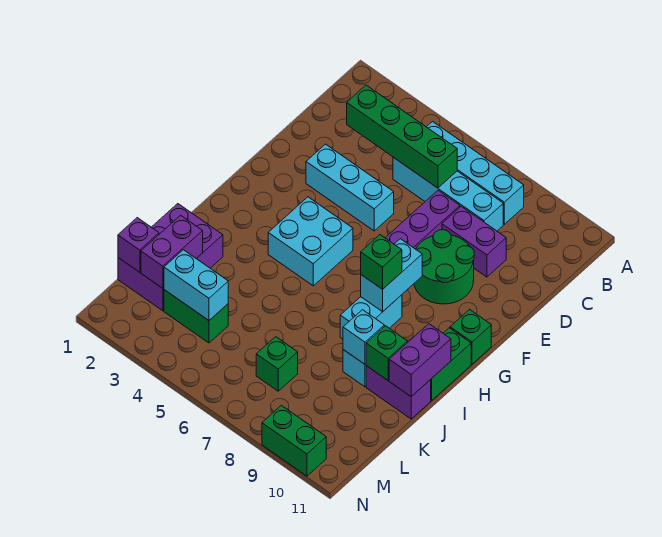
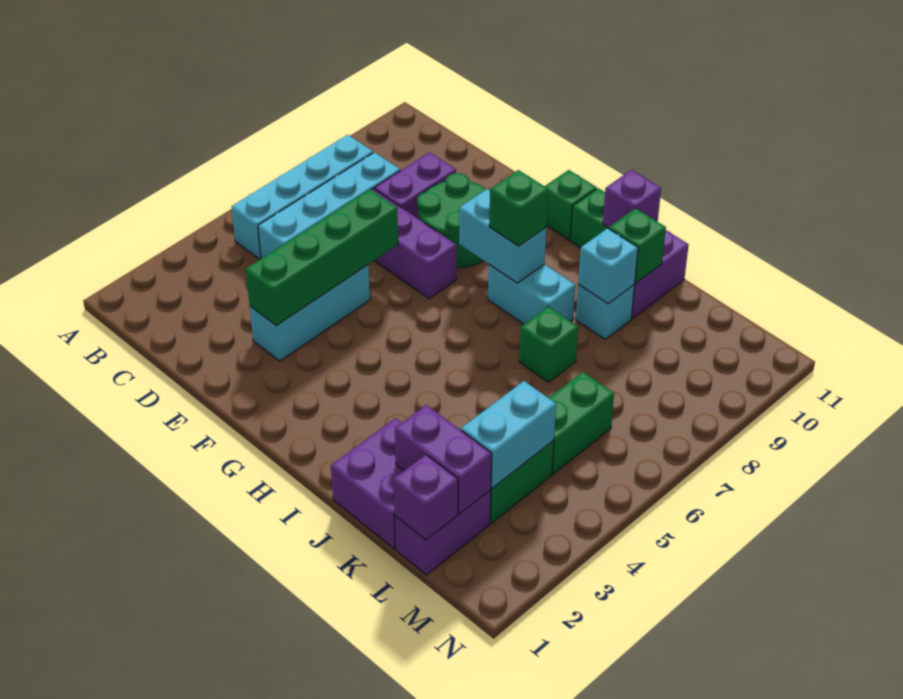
green 1x4 brick [347,85,457,188] -> green 1x4 brick moved to [246,189,398,326]
cyan 2x2 brick [268,197,353,286] -> none
purple 1x2 brick [389,324,451,397] -> purple 1x1 brick [603,170,661,228]
green 1x1 brick [256,337,298,391] -> green 1x1 brick moved to [519,307,578,382]
green 1x2 brick [262,405,326,476] -> green 1x2 brick moved to [549,372,614,474]

